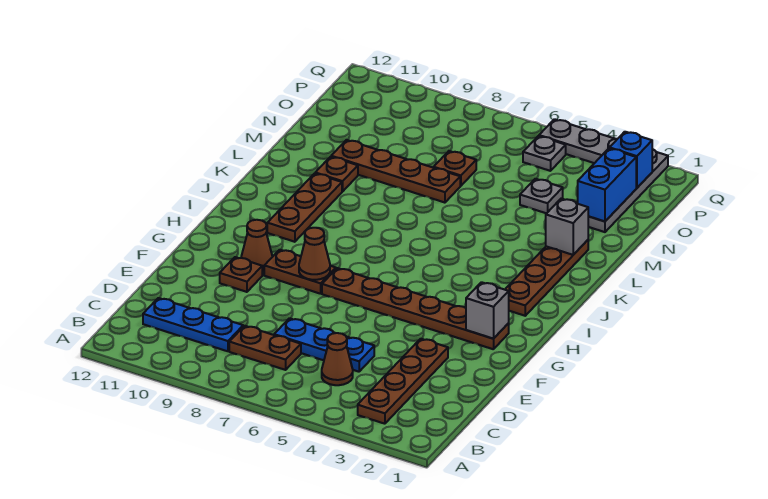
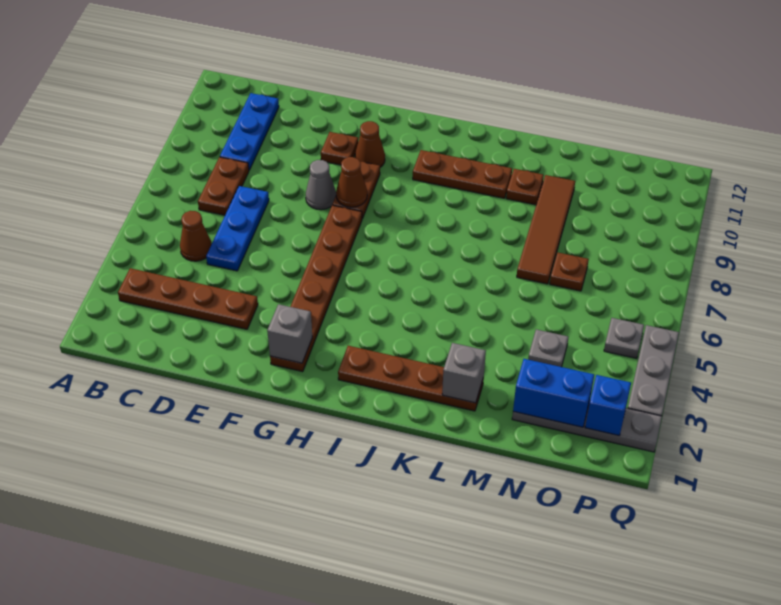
none -> grey 1x1 cone [306,160,336,210]
brown 1x4 plate [331,140,460,203] -> brown 1x4 tile [517,175,575,284]

